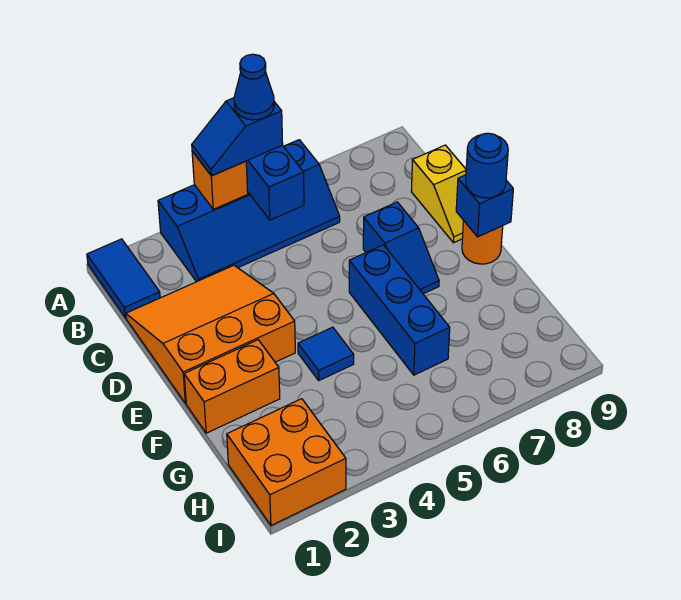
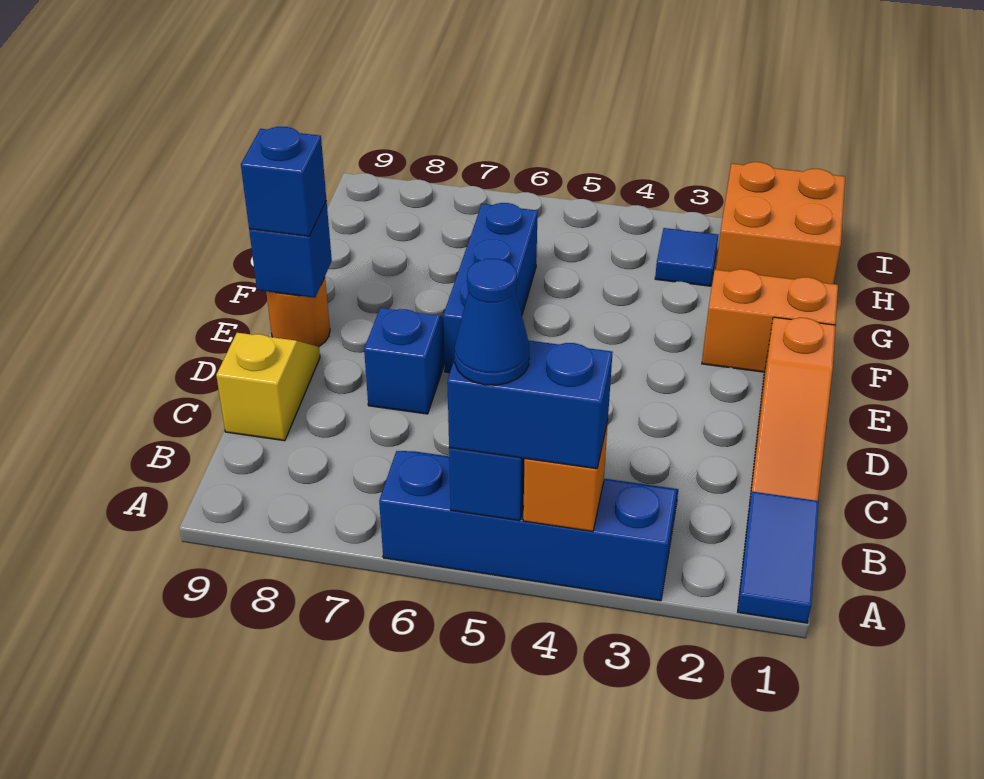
blue 1x2 slope [192,98,283,176] -> blue 1x2 brick [447,340,612,469]
orange 3x3 slope [126,265,295,404] -> orange 1x3 slope [750,317,836,501]
blue 1x1 round brick [466,133,508,198] -> blue 1x1 brick [241,127,326,236]
blue 1x1 tile [298,327,354,380] -> blue 1x1 tile moved to [655,228,718,286]

